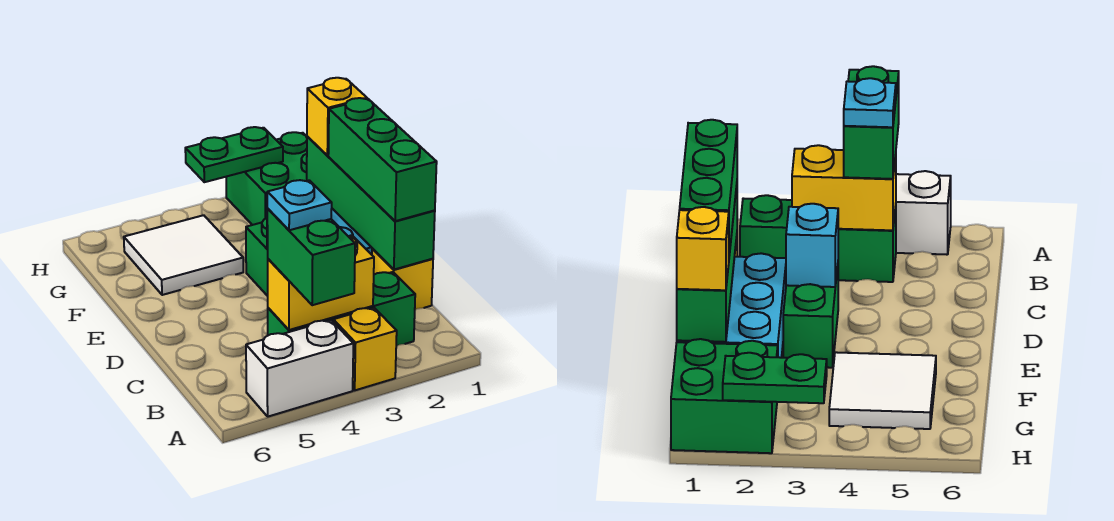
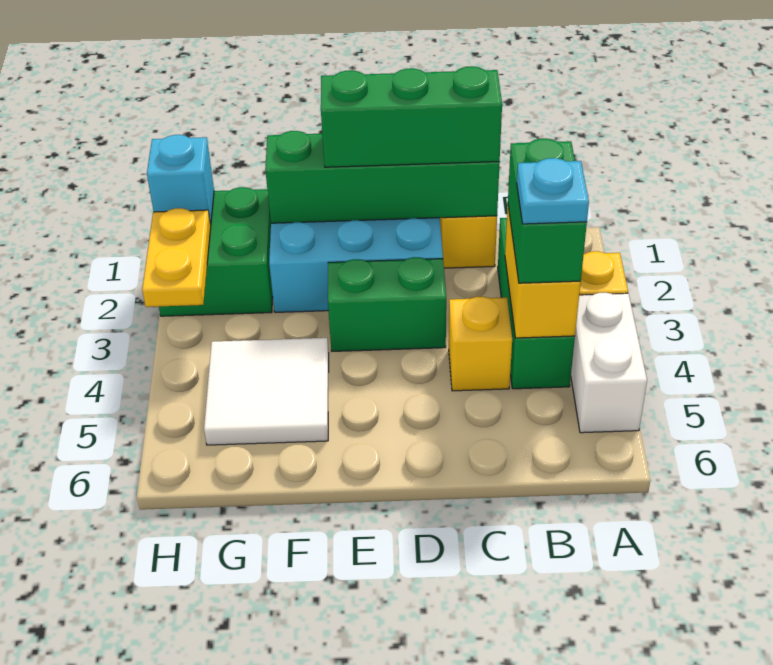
green 1x2 brick [267,209,355,305] -> green 1x2 brick turned to [508,138,587,283]
cyan 1x1 brick [786,204,838,287] -> cyan 1x1 brick moved to [147,135,214,225]
yellow 1x1 brick [307,78,367,156] -> yellow 1x1 brick moved to [449,297,512,391]
green 1x2 plate [185,127,283,182] -> yellow 1x2 plate [142,208,211,307]

